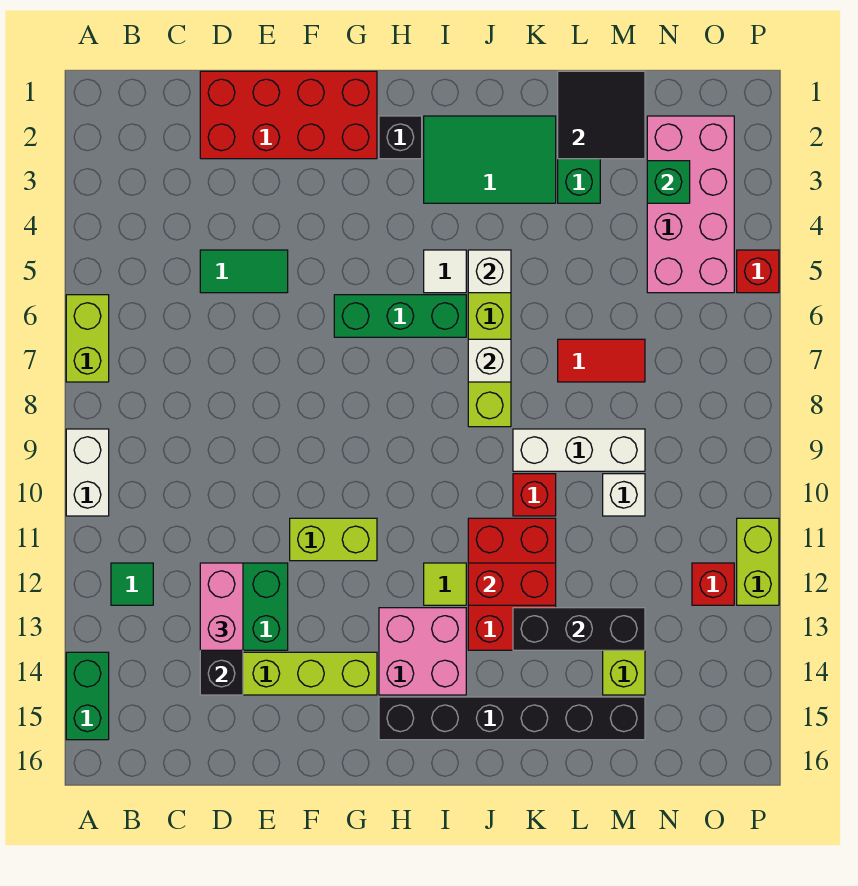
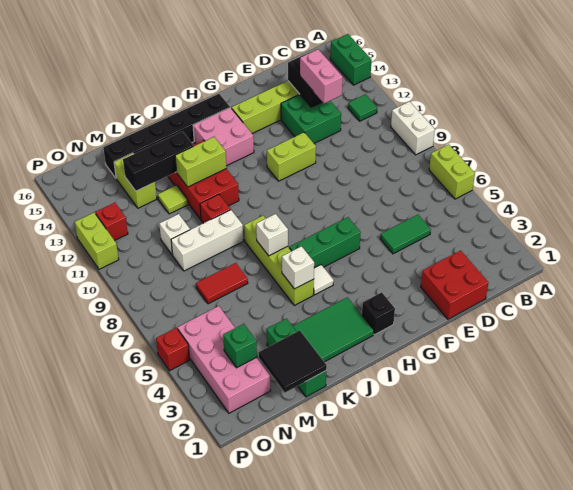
red 2x4 brick [200,71,377,159] -> red 2x2 brick [421,251,488,319]
lime 1x1 tile [424,563,466,605] -> lime 1x1 tile moved to [158,185,188,214]
red 1x2 brick [468,563,556,605] -> lime 1x2 brick [175,137,226,187]

